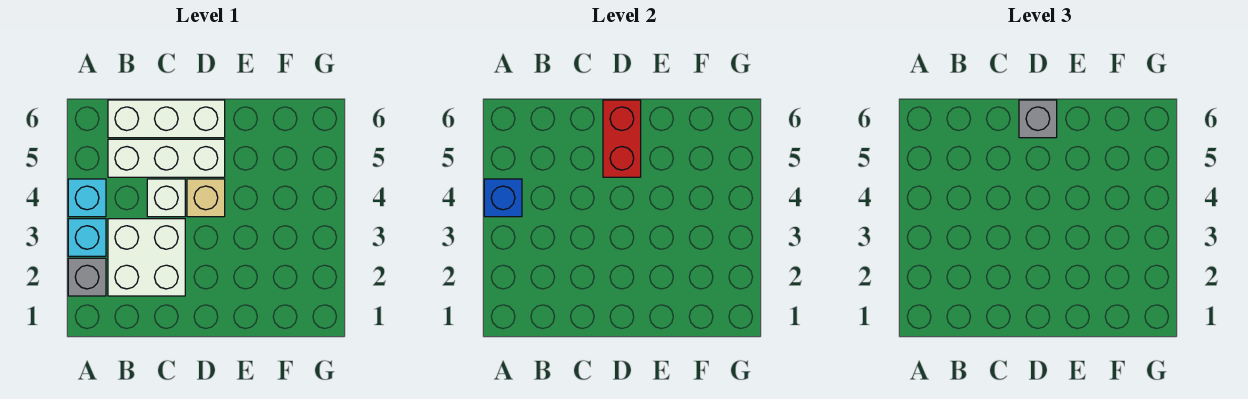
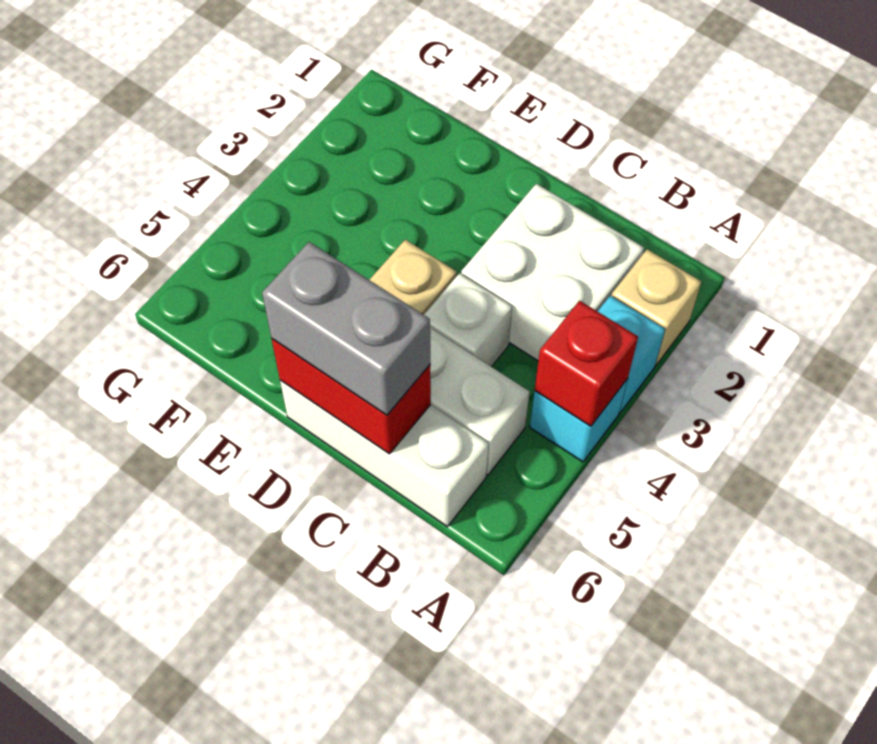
grey 1x1 brick [68,258,106,296] -> tan 1x1 brick [612,249,702,365]
blue 1x1 brick [484,179,522,217] -> red 1x1 brick [535,301,638,426]
red 1x2 brick [603,100,641,177] -> red 1x2 brick turned to [272,339,431,454]
grey 1x1 brick [1019,100,1057,138] -> grey 1x2 brick [262,242,430,415]

